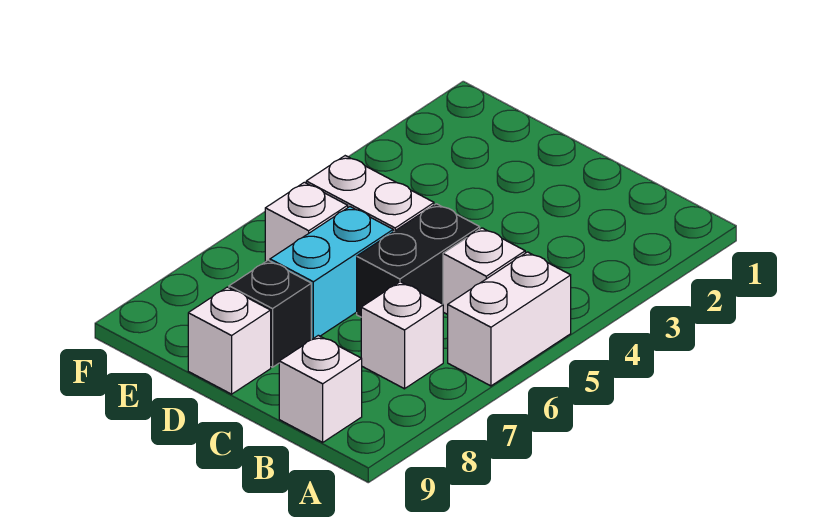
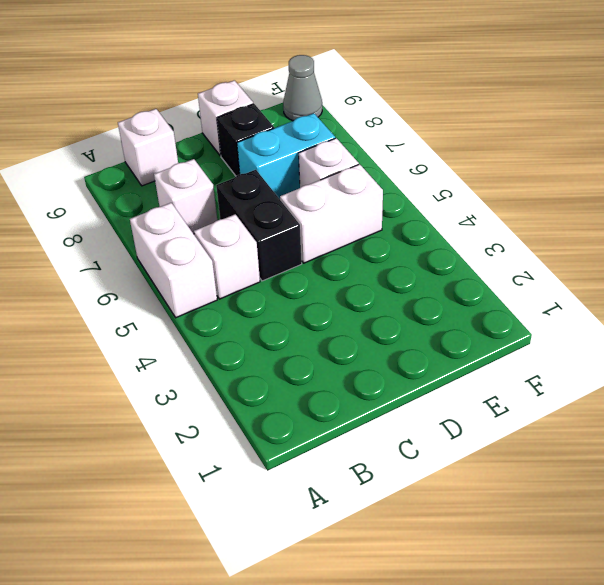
cyan 1x2 brick [270,207,393,340] -> cyan 1x2 brick turned to [237,113,335,199]
none -> grey 1x1 cone [283,55,322,121]

